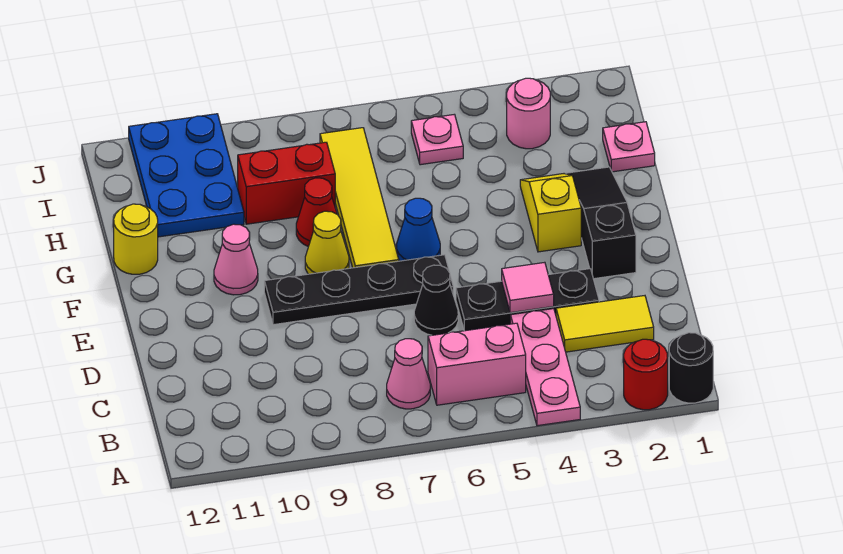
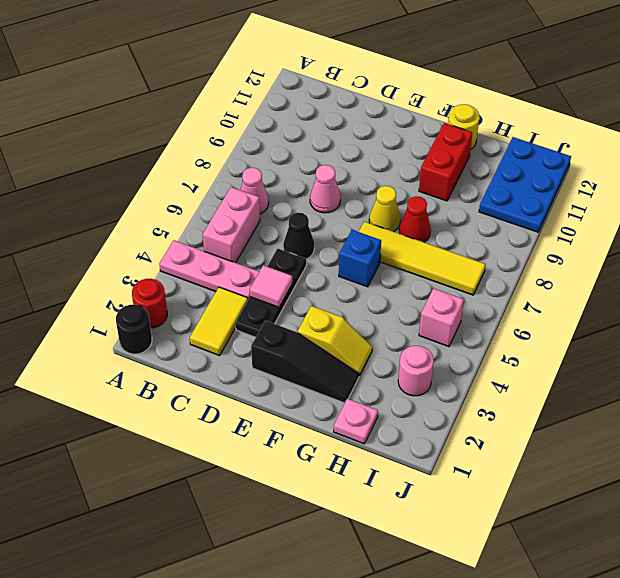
black 1x4 plate [264,255,453,325] -> none
blue 1x1 cone [396,198,440,261] -> blue 1x1 brick [339,230,381,287]
pink 1x1 cone [214,224,258,295] -> pink 1x1 cone moved to [310,165,341,213]
red 1x2 brick [238,142,335,224] -> red 1x2 brick moved to [419,123,472,201]
blue 2x3 plate [129,114,244,237] -> blue 2x3 plate turned to [479,137,571,232]
pink 1x1 plate [411,114,463,165] -> pink 1x1 brick [419,289,464,347]

